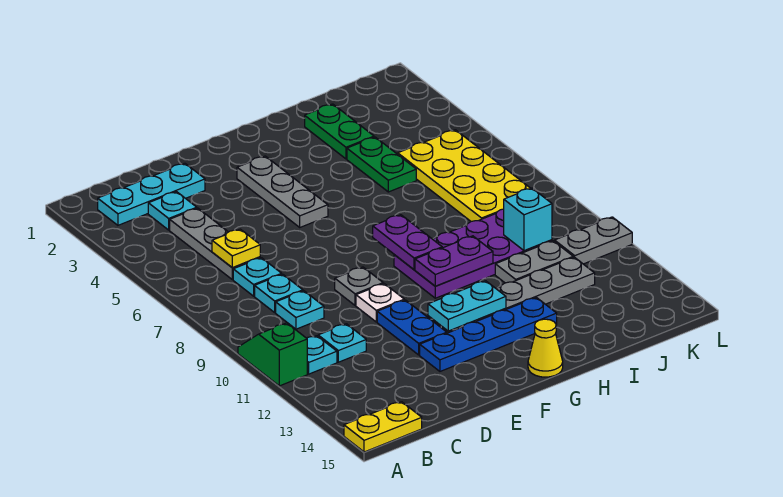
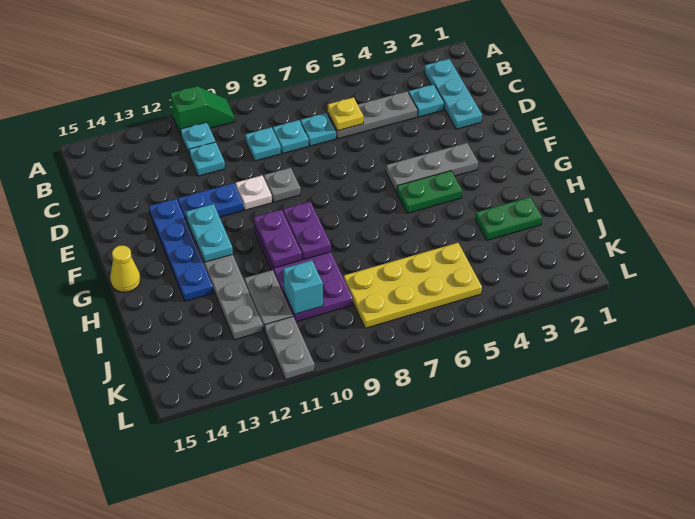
yellow 1x2 plate [344,402,422,452] -> none
purple 1x2 plate [373,215,442,270] -> purple 1x2 plate turned to [283,202,331,260]
green 1x2 plate [347,137,416,192] -> green 1x2 plate moved to [397,171,462,213]

